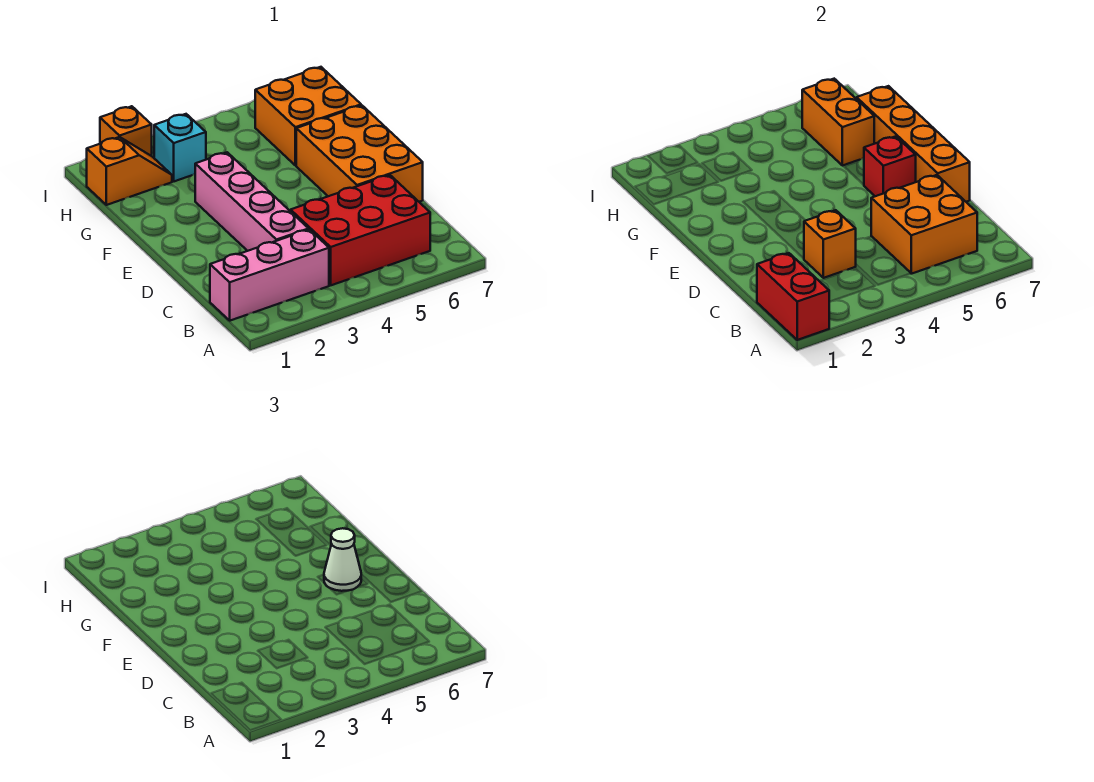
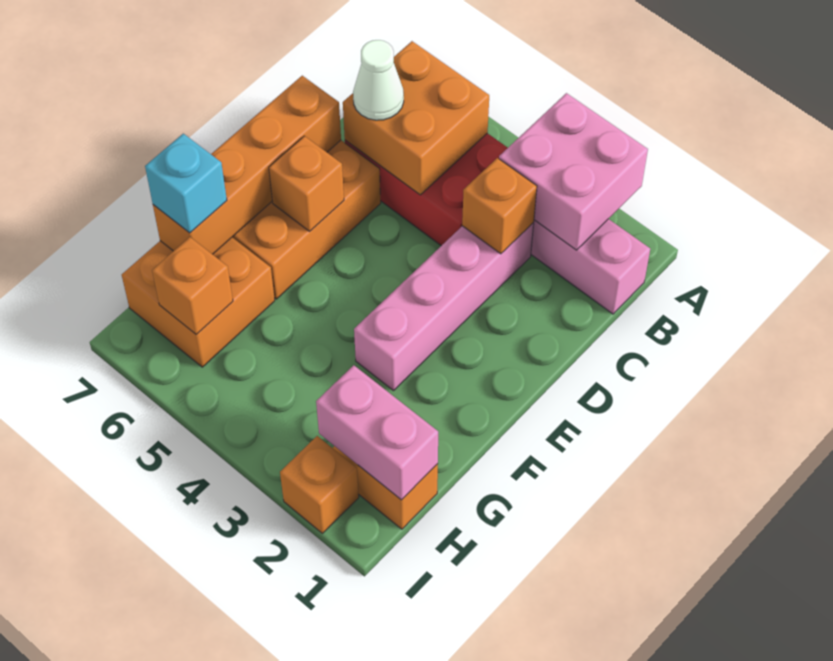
red 1x2 brick [757,253,829,340] -> none
none -> pink 2x2 brick [499,93,648,250]
red 1x1 brick [864,136,916,196] -> orange 1x1 brick [269,136,344,231]
white 1x1 cone [324,528,361,591] -> white 1x1 cone moved to [353,40,404,120]
orange 1x2 brick [802,79,874,166] -> orange 1x1 brick [152,237,233,334]
none -> pink 1x2 brick [316,365,438,500]
cyan 1x1 brick [154,114,206,181] -> cyan 1x1 brick moved to [145,134,227,233]

